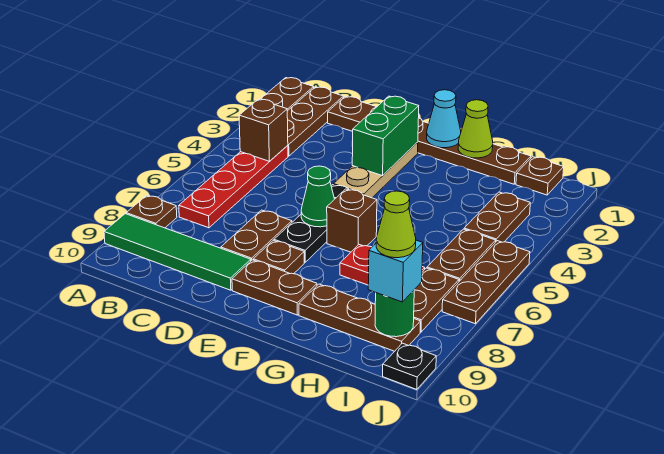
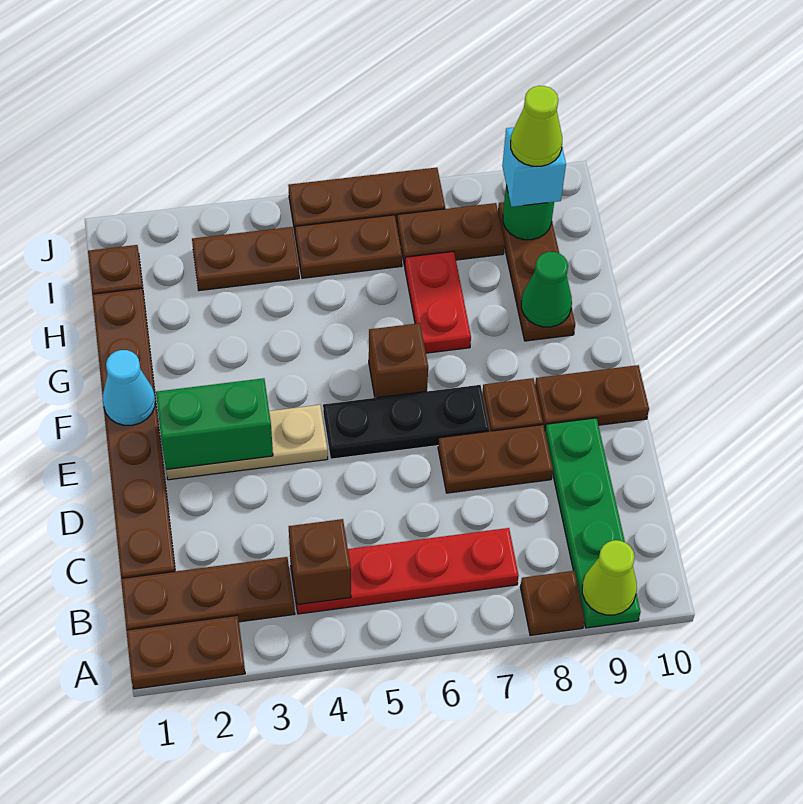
green 1x4 tile [104,214,251,290] -> green 1x4 plate [545,418,641,628]
green 1x1 cone [301,166,334,227] -> green 1x1 cone moved to [521,252,572,327]
brown 1x2 plate [232,260,317,315] -> brown 1x2 plate turned to [535,365,649,429]
lime 1x1 cone [458,100,493,158] -> lime 1x1 cone moved to [582,540,637,615]
black 1x1 plate [383,343,436,390] -> none

